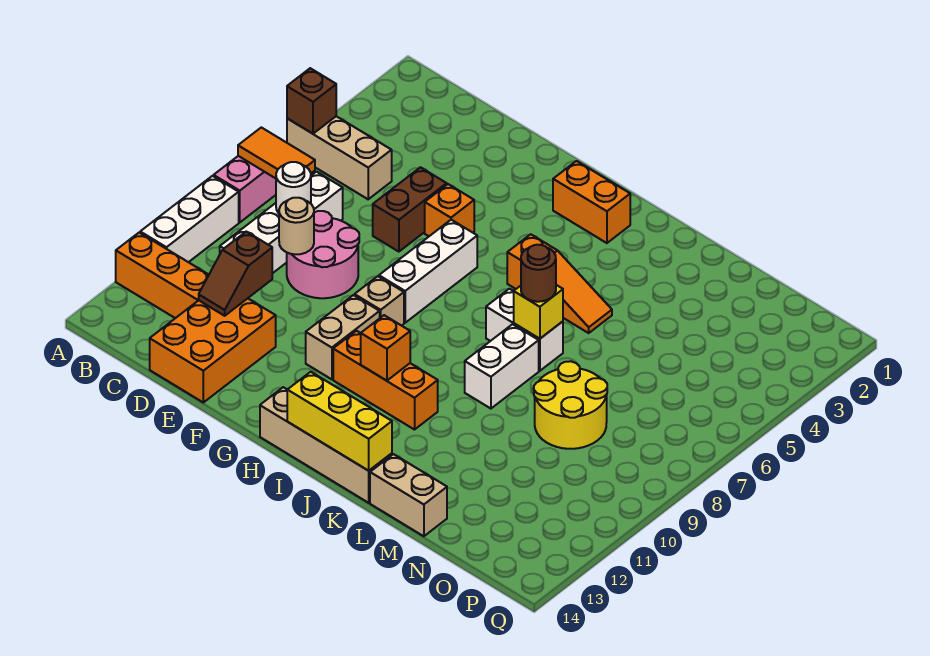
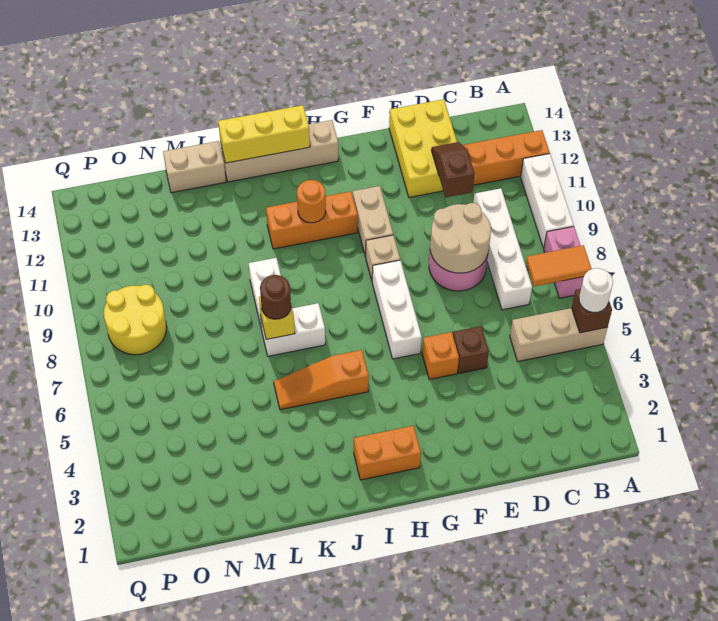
white 1x1 round brick [276,162,311,213] -> white 1x1 round brick moved to [579,268,613,313]
tan 1x1 round brick [279,198,314,254] -> tan 2x2 round brick [430,203,491,273]
orange 2x3 brick [150,299,276,402] -> yellow 2x3 brick [389,99,457,197]
brown 1x2 brick [373,167,447,252] -> brown 1x1 brick [453,326,489,373]
orange 1x1 brick [361,315,410,381] -> orange 1x1 round brick [297,180,326,223]
yellow 2x2 round brick [534,361,607,449] -> yellow 2x2 round brick moved to [104,285,167,355]

